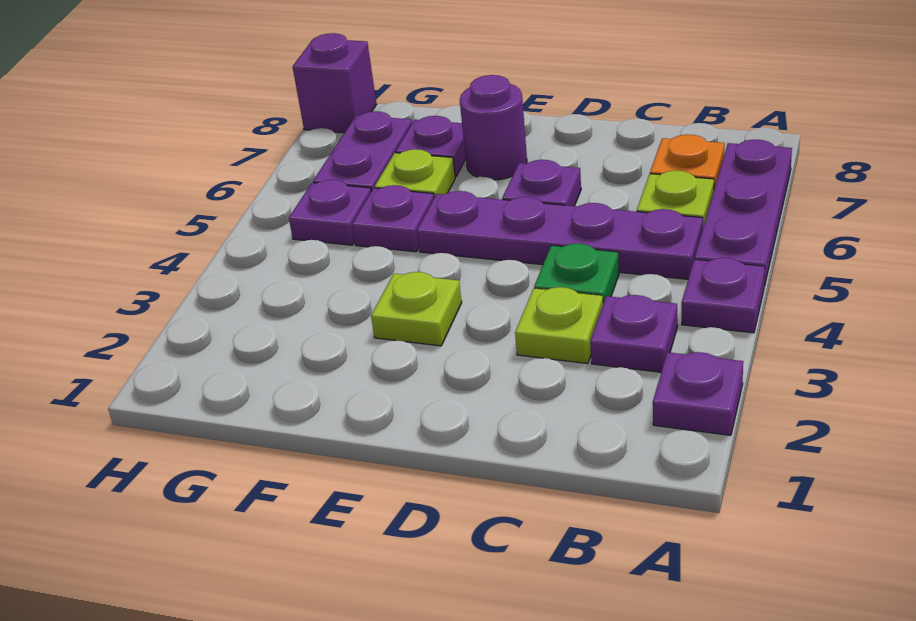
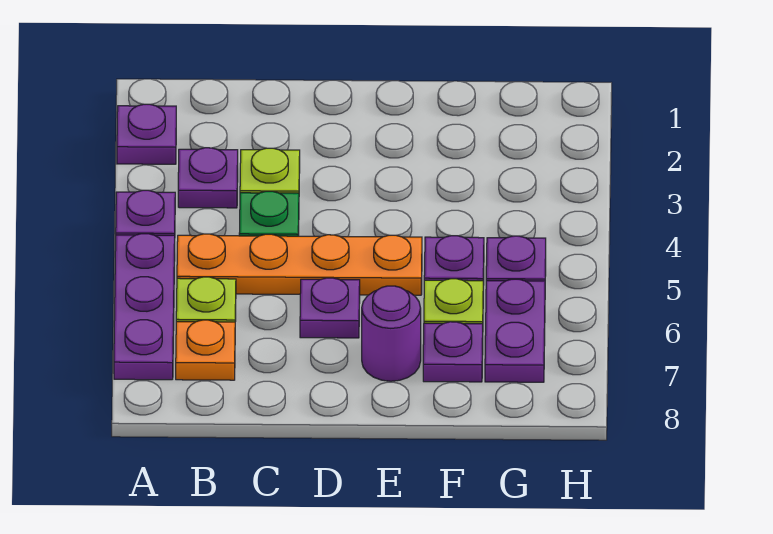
purple 1x4 plate [417,191,703,279] -> orange 1x4 plate [177,234,422,295]
lime 1x1 plate [371,272,462,346] -> none
purple 1x1 brick [293,33,377,133] -> none

